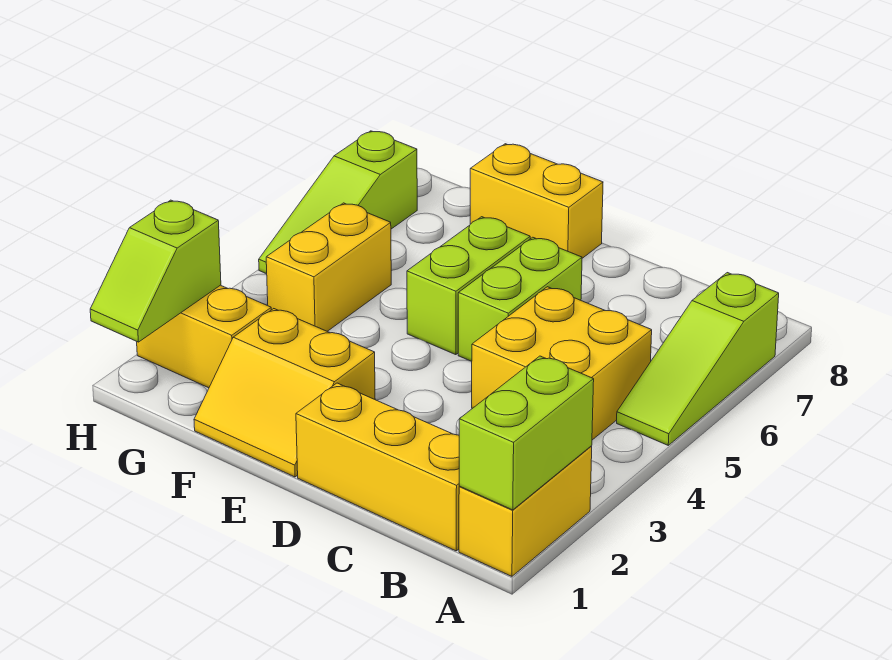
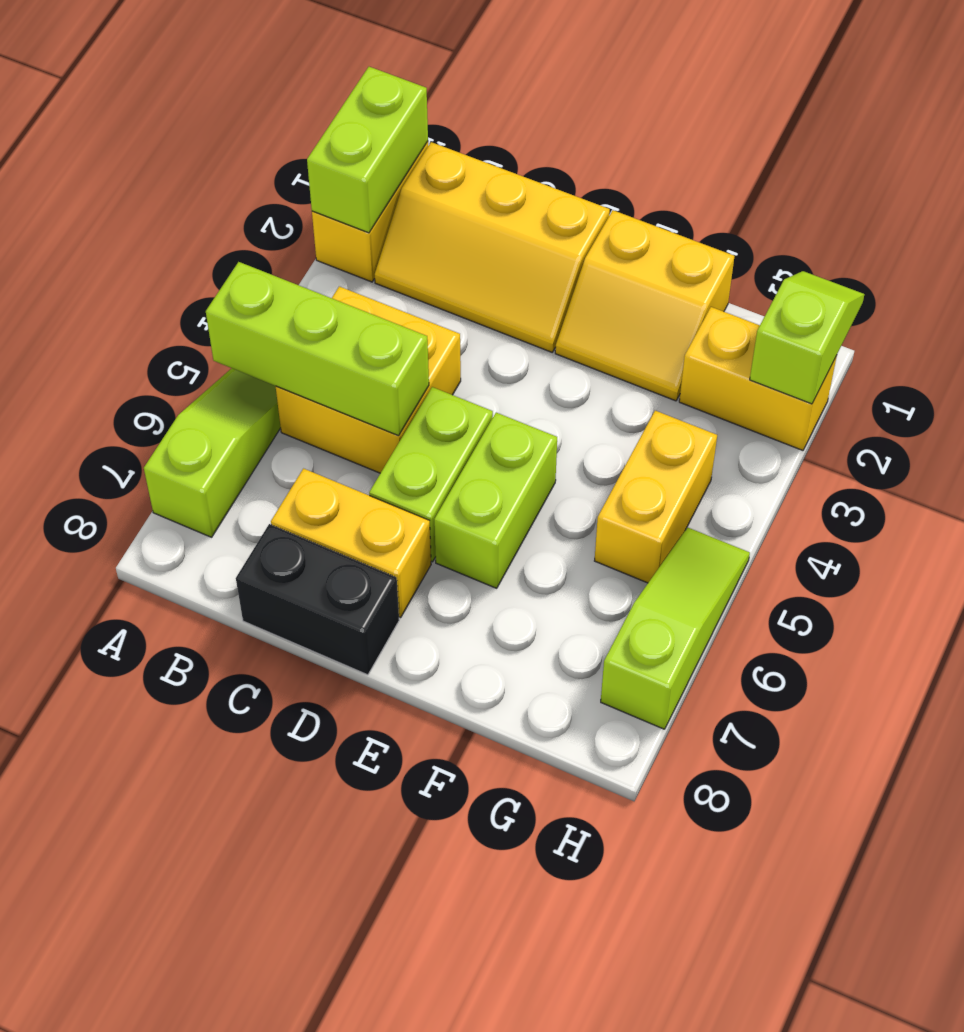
none -> lime 1x3 brick [206,262,429,436]
none -> black 1x2 brick [236,524,399,675]
yellow 2x2 slope [194,309,375,477] -> yellow 2x2 slope turned to [555,210,734,401]
yellow 1x2 brick [470,144,603,258] -> yellow 1x2 brick moved to [271,469,431,617]

